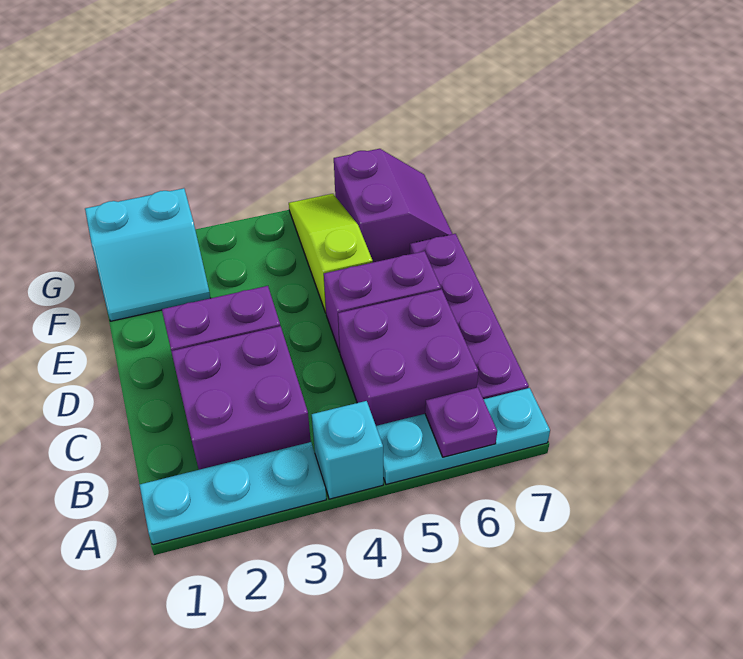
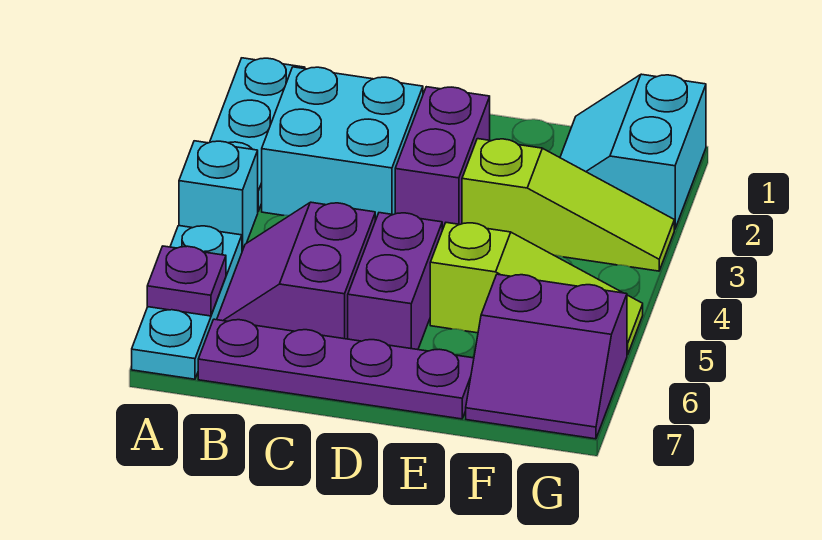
purple 2x2 brick [171,326,311,470] -> cyan 2x2 brick [262,67,423,221]
purple 2x2 brick [338,289,479,426] -> purple 2x2 slope [217,202,375,339]
none -> lime 1x3 slope [462,139,674,271]

